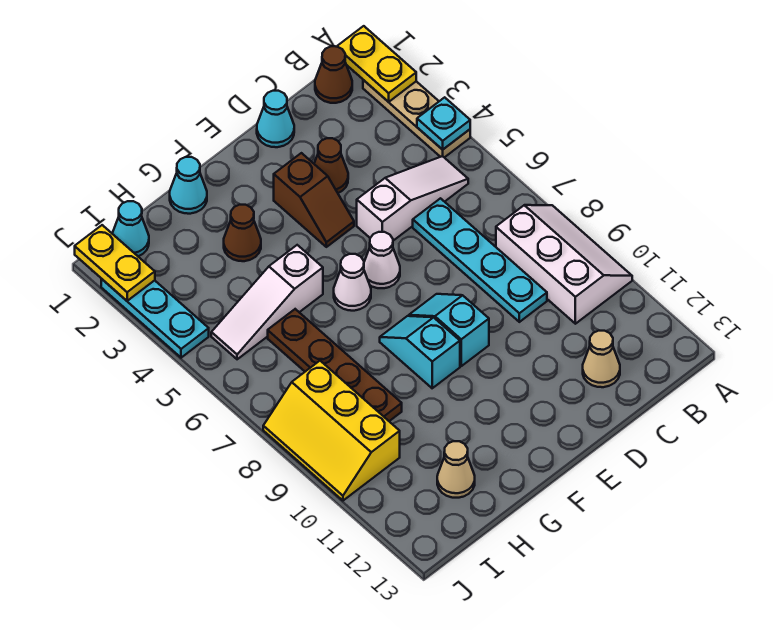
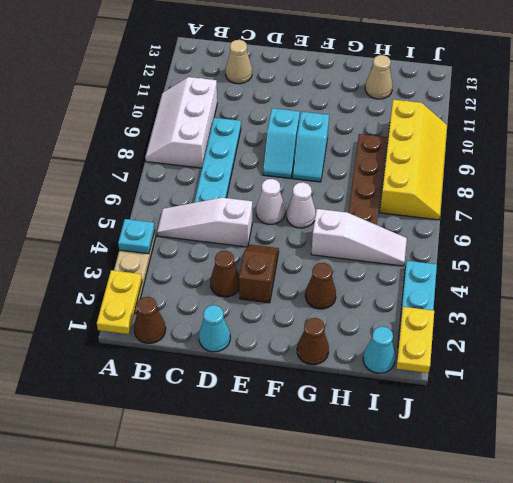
cyan 1x1 cone [170,157,207,214] -> brown 1x1 cone [297,318,329,365]
yellow 2x3 slope [263,361,400,501] -> yellow 2x4 slope [380,100,447,220]

